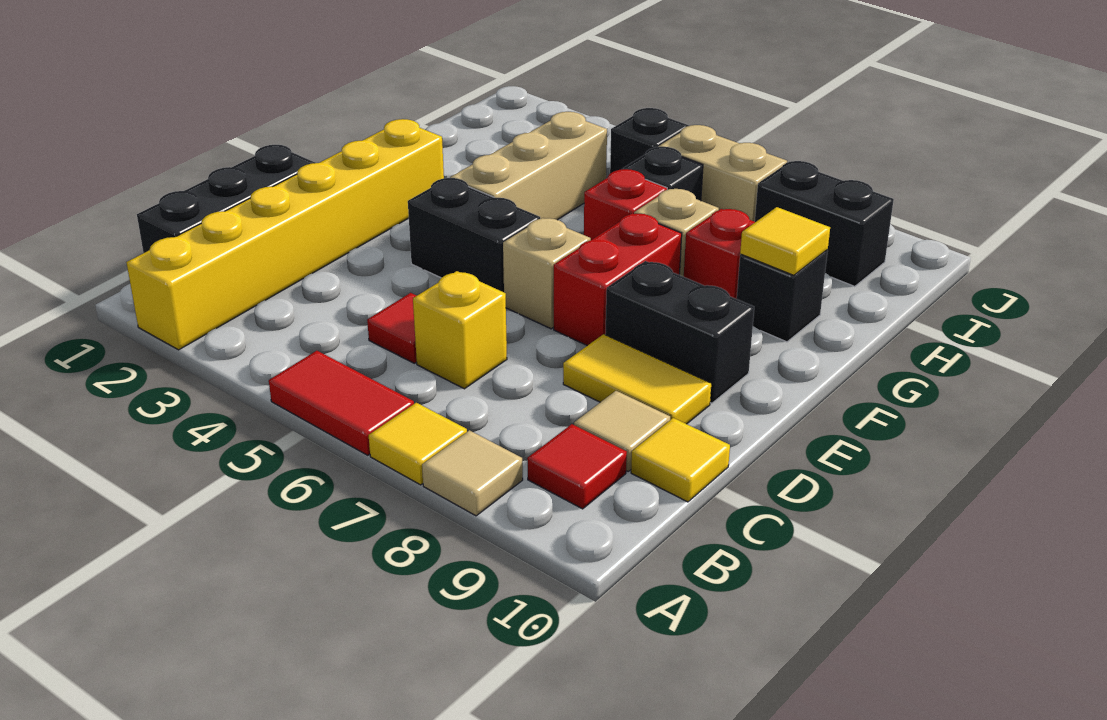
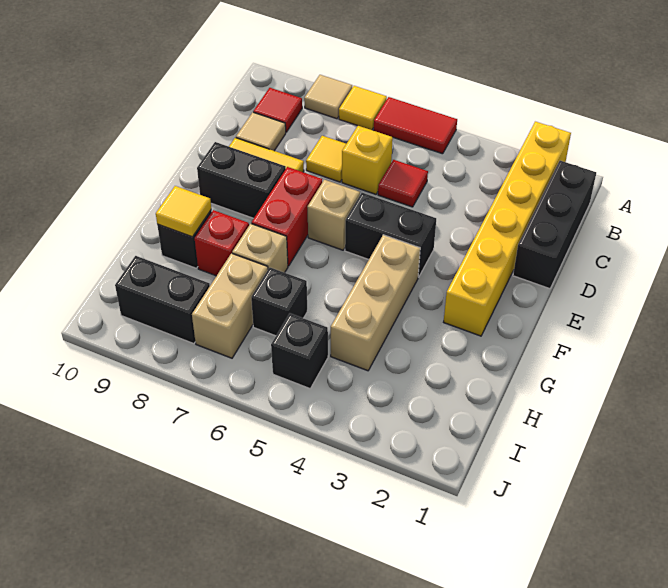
yellow 1x1 tile [631,418,730,502] -> yellow 1x1 tile moved to [306,136,346,182]
red 1x1 brick [584,169,667,240] -> none
tan 1x2 brick [658,125,787,221] -> tan 1x2 brick turned to [192,253,268,358]

